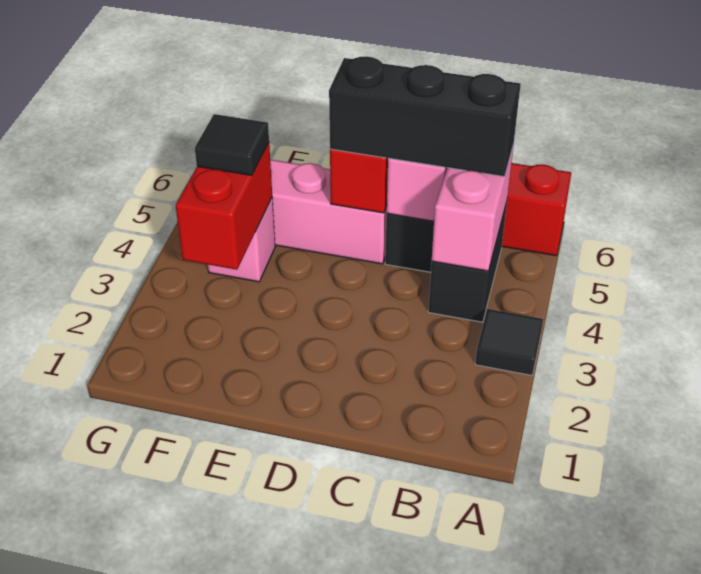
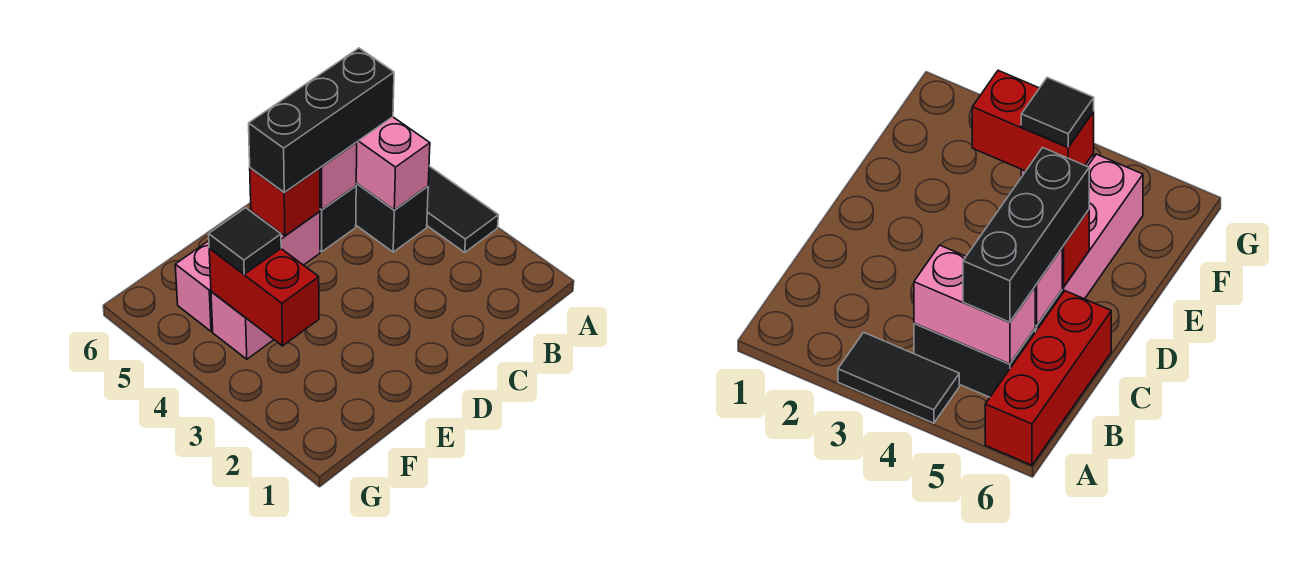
black 1x1 tile [475,309,543,375] -> black 1x2 tile [427,166,498,252]

